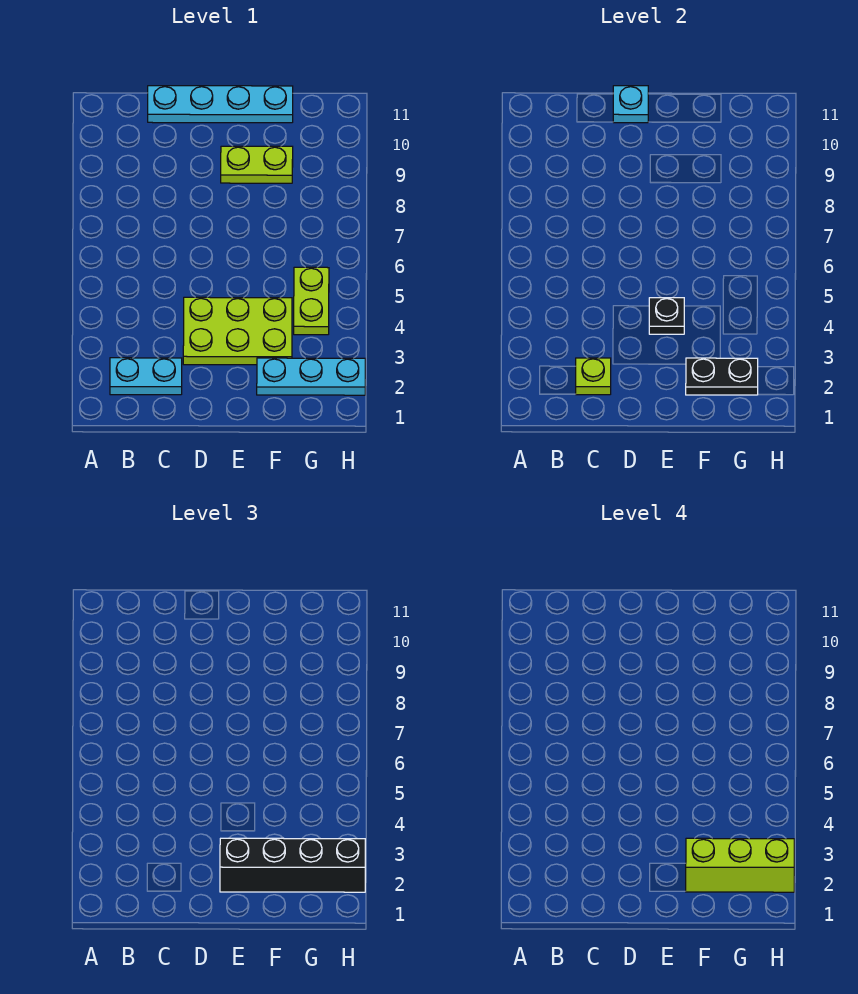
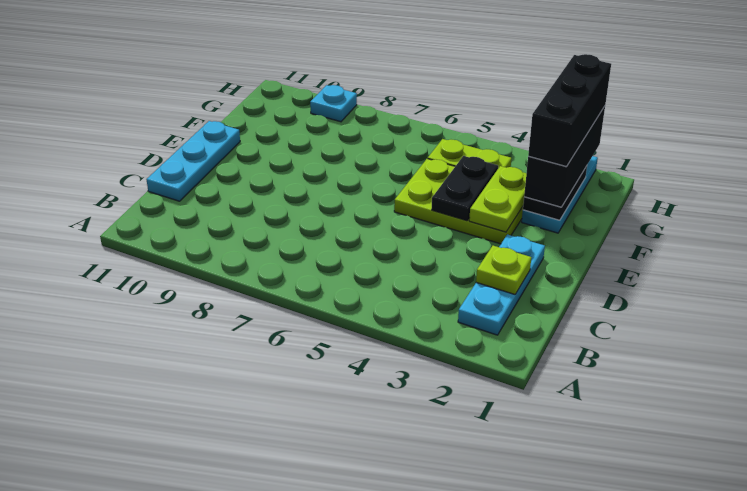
cyan 1x2 plate [110,358,182,395] -> cyan 1x3 plate [458,234,545,335]
cyan 1x4 plate [148,86,293,123] -> cyan 1x3 plate [147,121,240,201]
lime 2x3 plate [183,297,292,365] -> lime 2x3 plate turned to [394,159,523,244]
cyan 1x1 plate [613,86,648,123] -> cyan 1x1 plate moved to [310,85,357,122]
black 1x4 brick [220,838,365,892] -> black 1x3 brick [524,106,605,207]
black 1x1 plate [649,298,684,334] -> black 1x2 plate [432,156,498,221]
lime 1x2 plate [221,146,293,183] -> lime 1x2 plate moved to [469,166,526,232]
lime 1x3 brick [686,838,794,892] -> black 1x3 brick [528,54,611,167]

